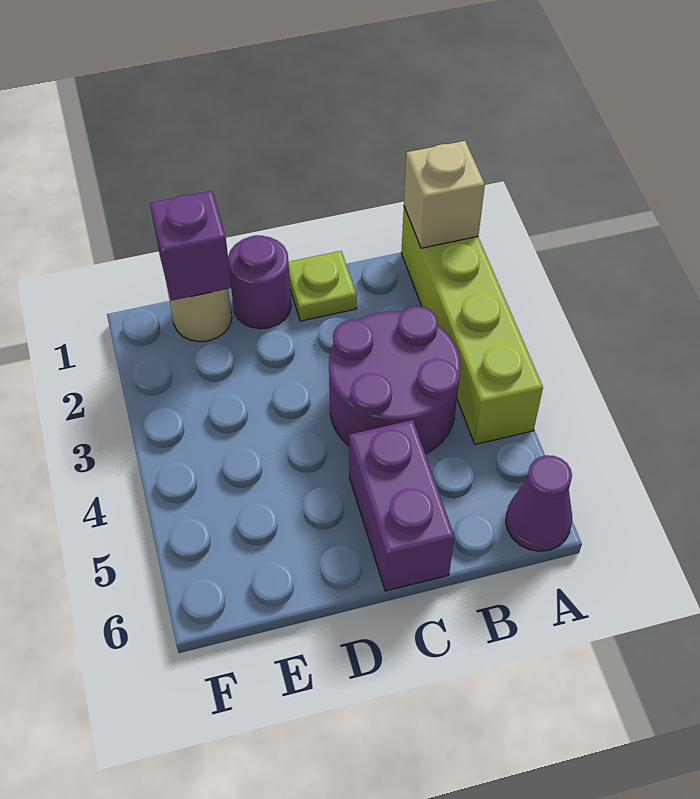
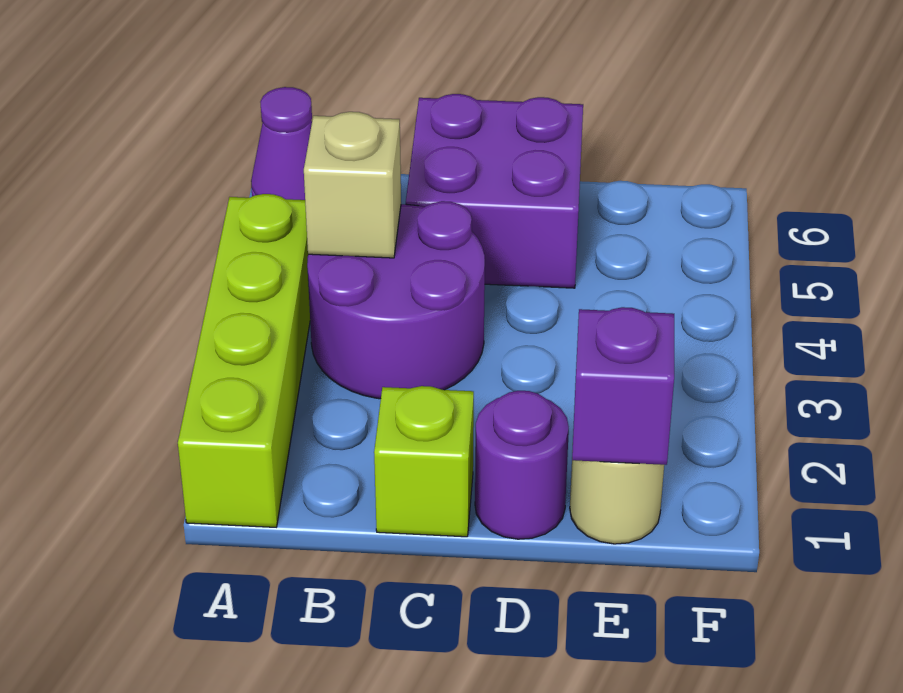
tan 1x1 brick [404,141,485,248] -> tan 1x1 brick moved to [304,112,401,258]
lime 1x1 plate [289,251,357,321] -> lime 1x1 brick [374,386,474,537]
purple 1x2 brick [349,420,455,591] -> purple 2x2 brick [406,94,583,288]

